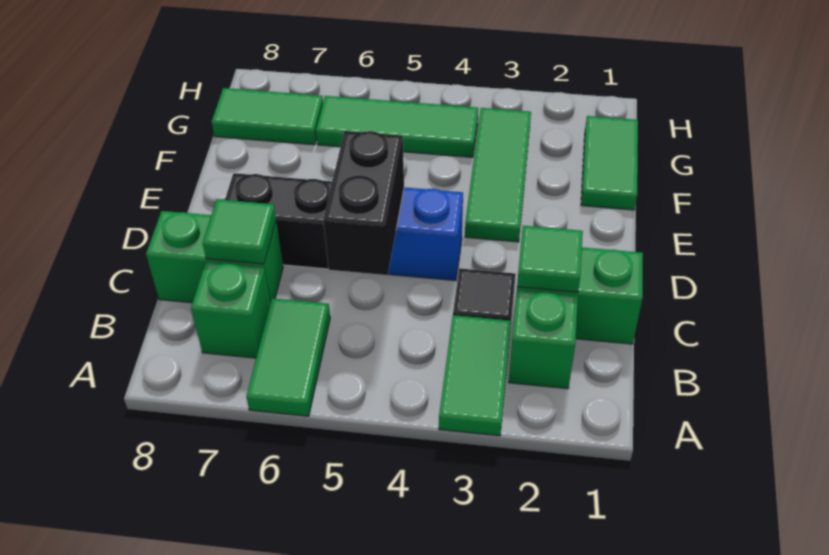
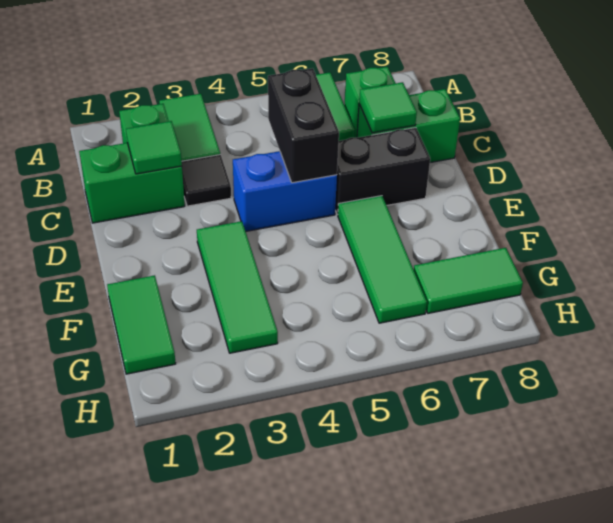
green 1x3 tile [316,96,478,157] -> green 1x3 tile turned to [338,196,427,323]

